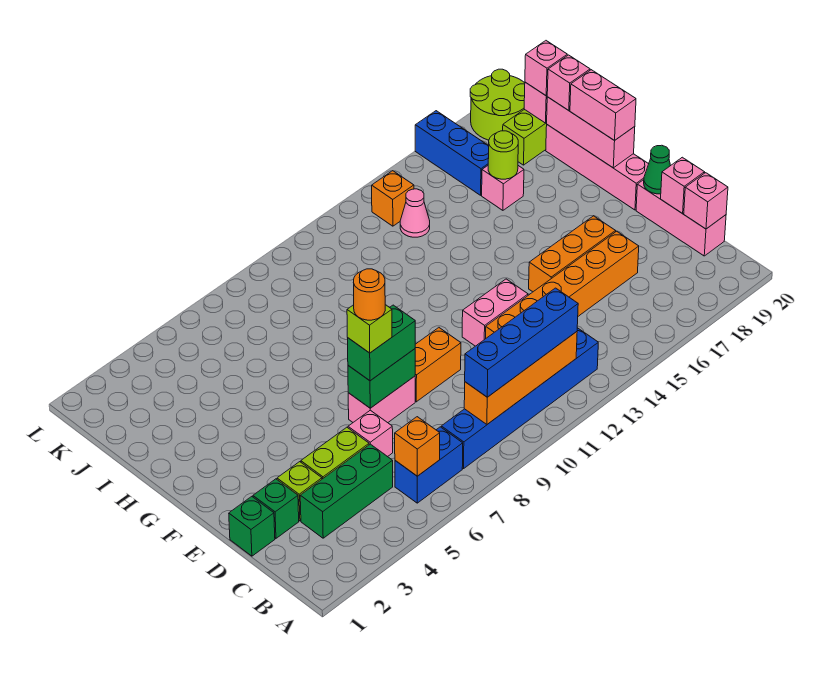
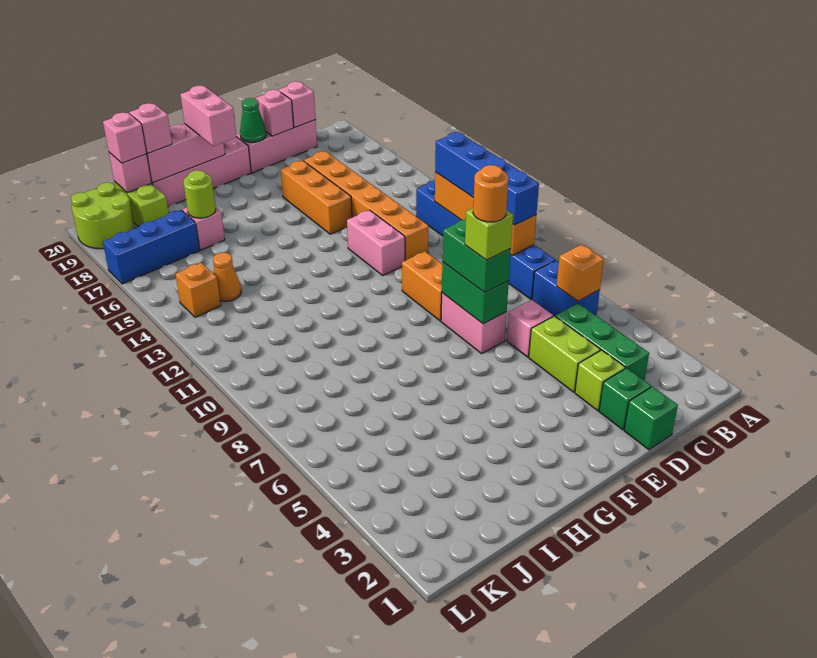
pink 1x2 brick [570,70,636,141] -> pink 1x2 brick turned to [180,86,236,146]
pink 1x1 cone [400,189,430,237] -> orange 1x1 cone [213,253,241,301]

